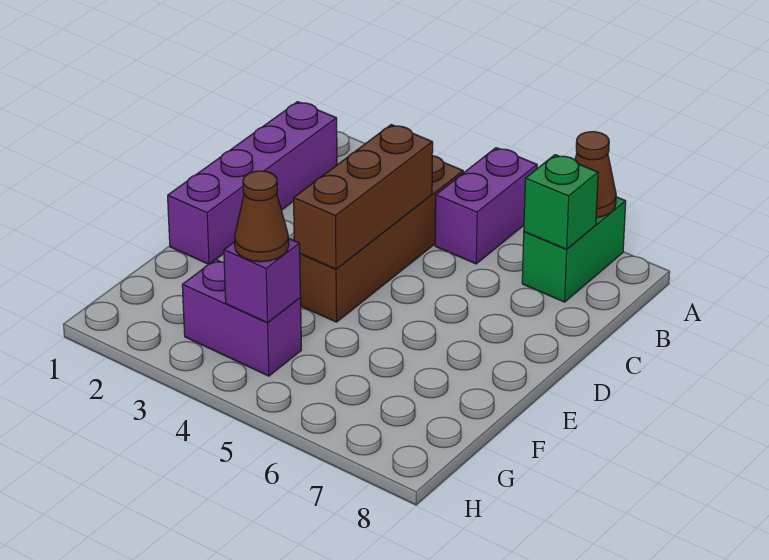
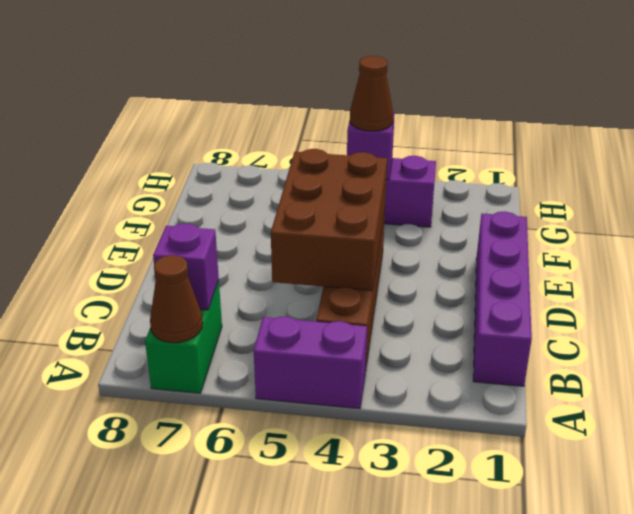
purple 1x2 brick [435,148,537,264] -> purple 1x2 brick turned to [254,316,367,409]
green 1x1 brick [524,155,598,249] -> purple 1x1 brick [153,224,219,310]
brown 1x3 brick [294,125,433,269] -> brown 2x3 brick [271,149,387,291]

